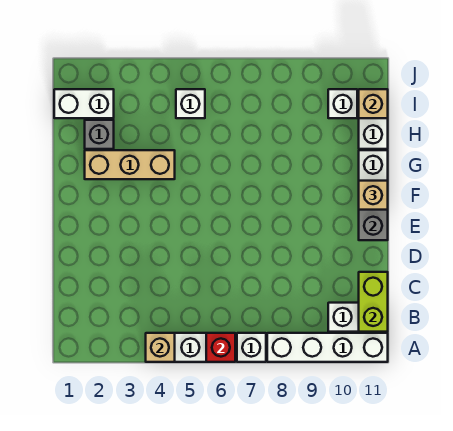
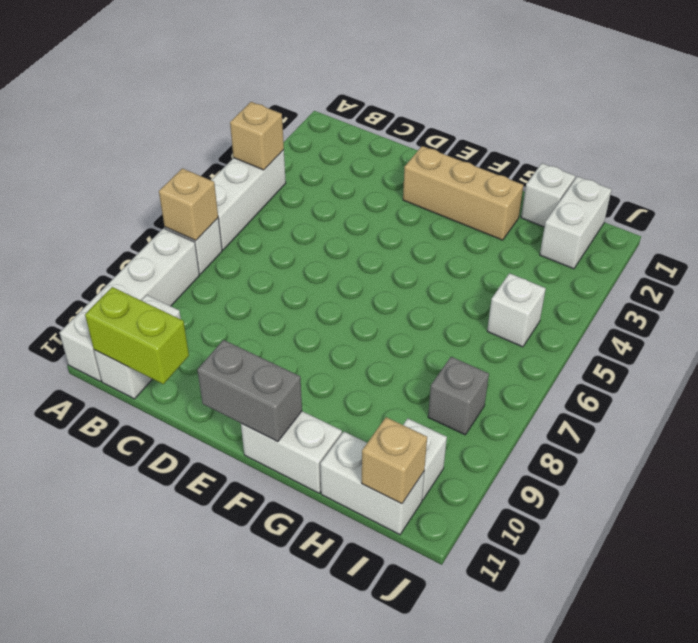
red 1x1 brick [206,333,235,362] -> none
tan 1x1 brick [359,181,388,210] -> tan 1x1 brick moved to [159,168,218,241]
tan 1x3 brick [85,150,175,179] -> tan 1x3 brick turned to [403,146,523,240]
none -> white 1x1 brick [521,163,575,227]
grey 1x1 brick [85,120,114,149] -> grey 1x1 brick moved to [428,357,489,435]

